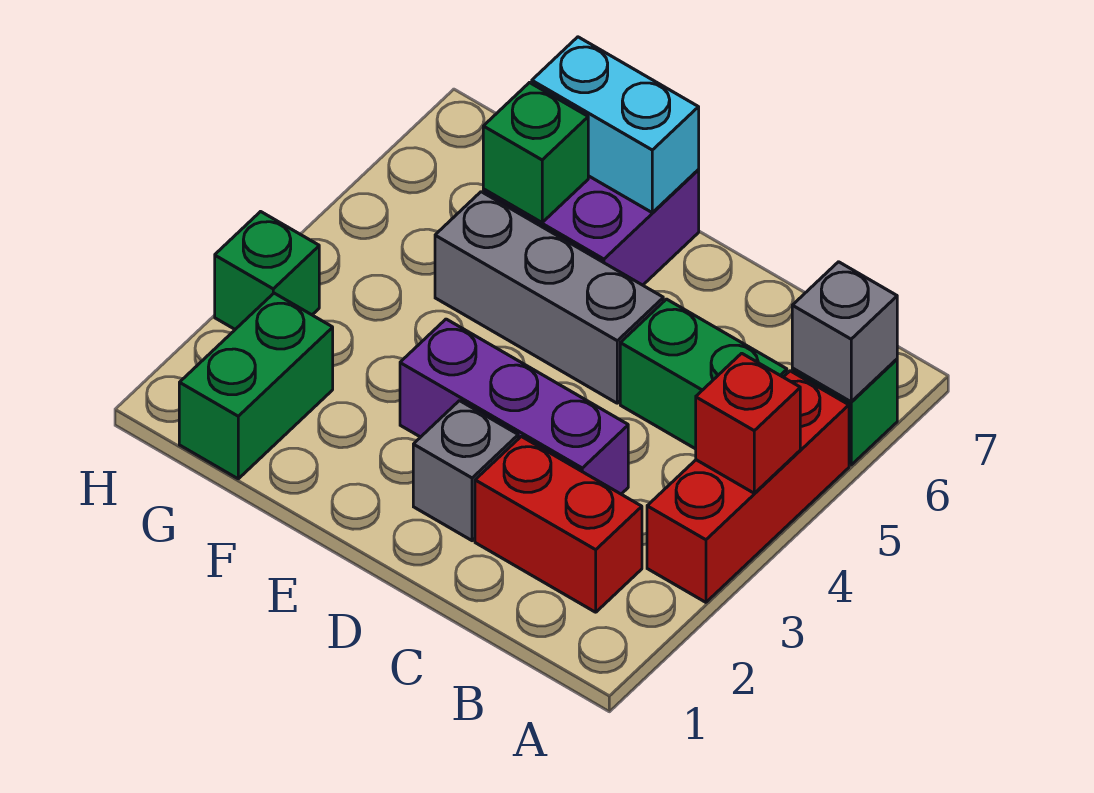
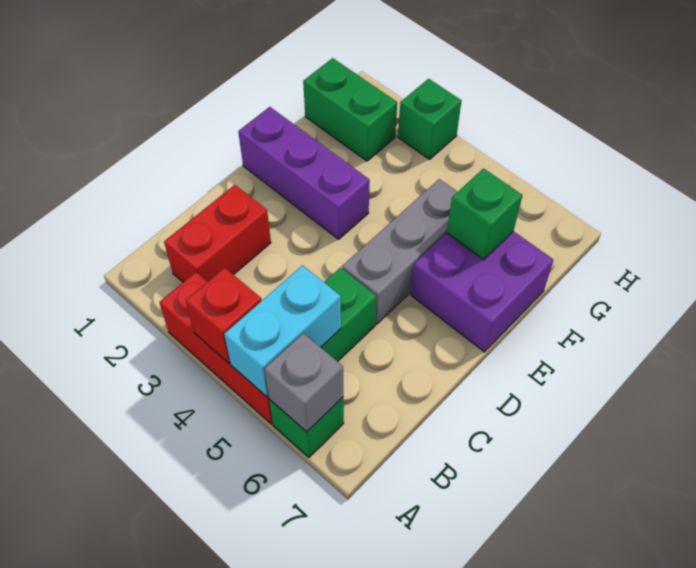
purple 1x3 brick [400,319,628,494] -> purple 1x3 brick turned to [238,107,370,239]
grey 1x1 brick [413,401,518,541] -> none
cyan 1x2 brick [532,37,699,213] -> cyan 1x2 brick moved to [224,265,341,397]

